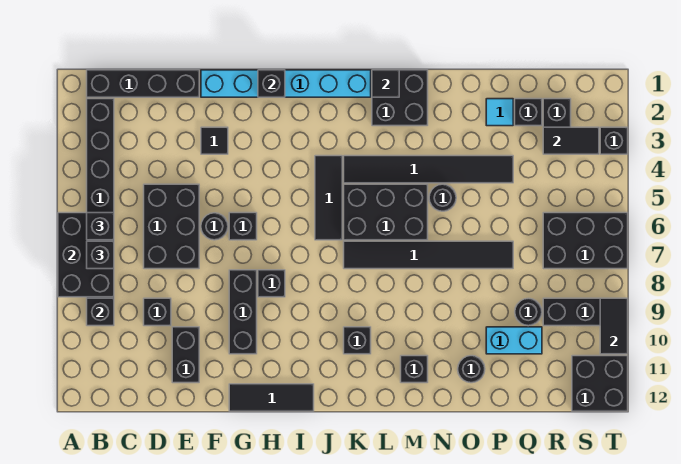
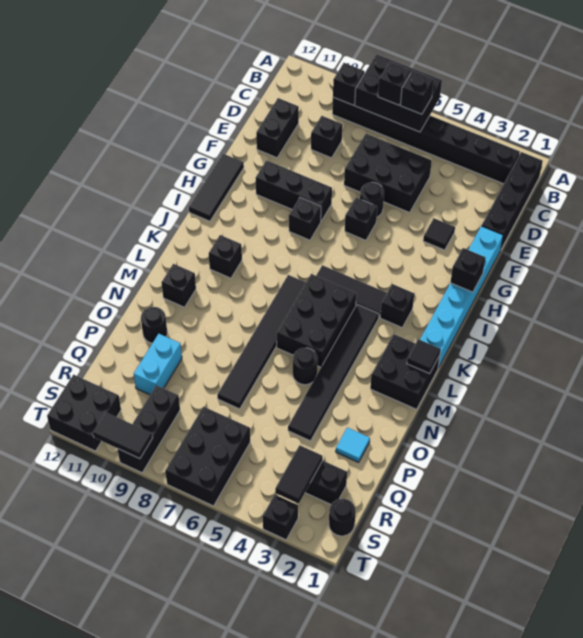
black 1x2 brick [172,327,199,383] -> black 1x2 brick turned to [256,98,299,158]
black 1x1 brick [515,99,542,126] -> black 1x1 brick moved to [380,284,414,327]
black 1x1 round brick [515,298,542,326] -> black 1x1 round brick moved to [329,499,356,536]

